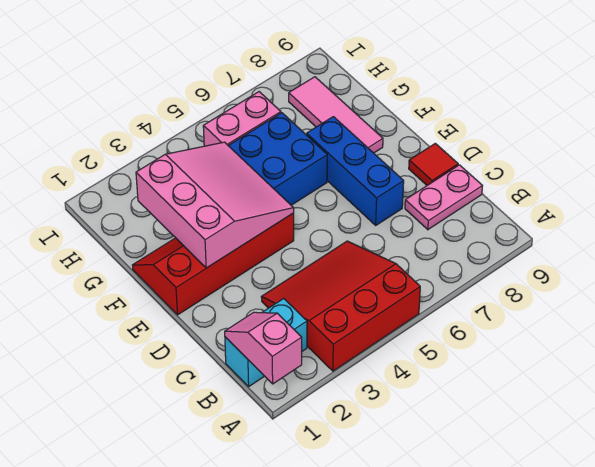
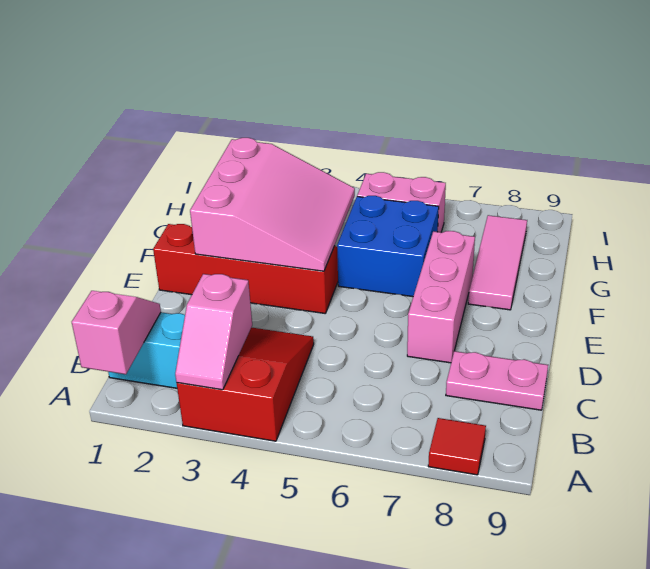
red 3x3 slope [261,241,420,371] -> red 2x3 slope [177,328,314,441]
none -> pink 1x2 slope [175,274,252,390]
blue 1x3 brick [307,117,404,225] -> pink 1x3 brick [407,231,475,363]
red 1x1 tile [409,143,458,185] -> red 1x1 tile moved to [428,418,486,475]

